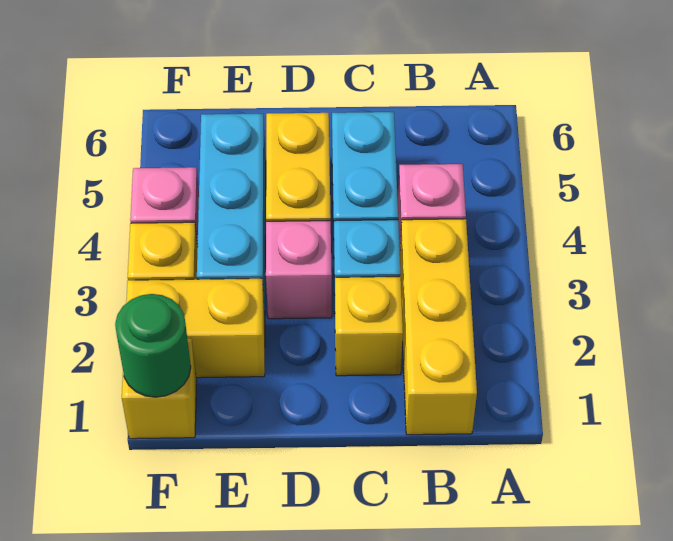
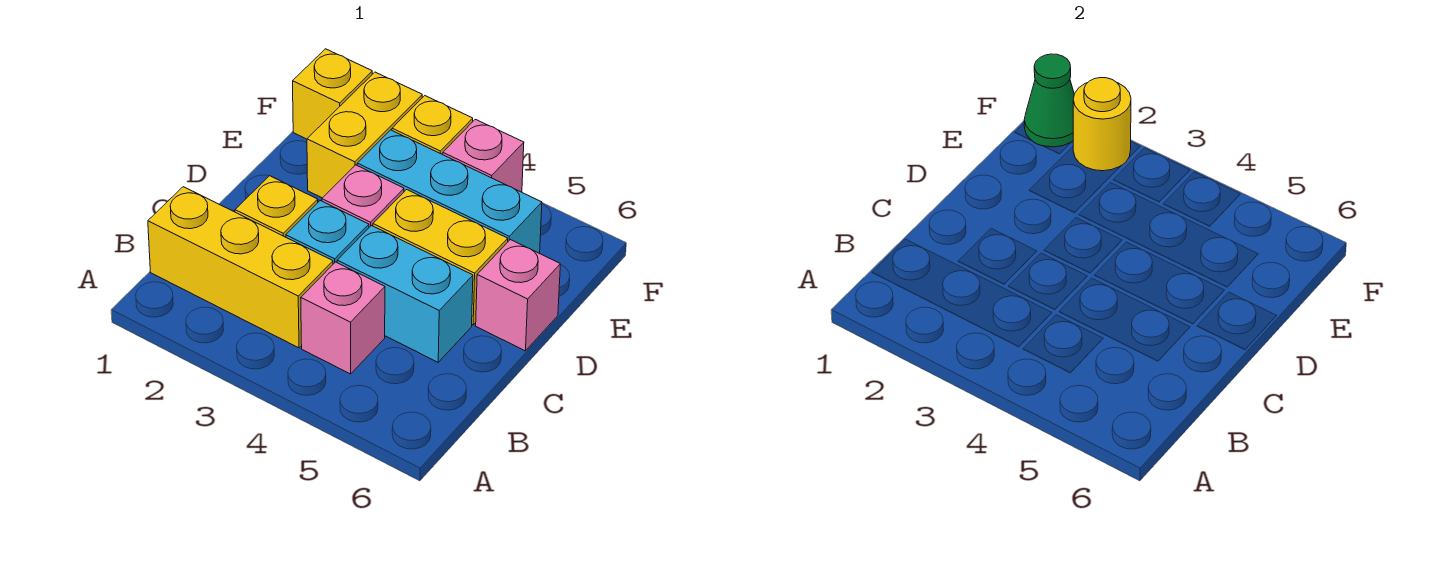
none -> pink 1x1 brick [476,240,560,351]
green 1x1 round brick [115,294,191,397] -> green 1x1 cone [1024,54,1074,147]
none -> yellow 1x1 round brick [1073,78,1131,171]

